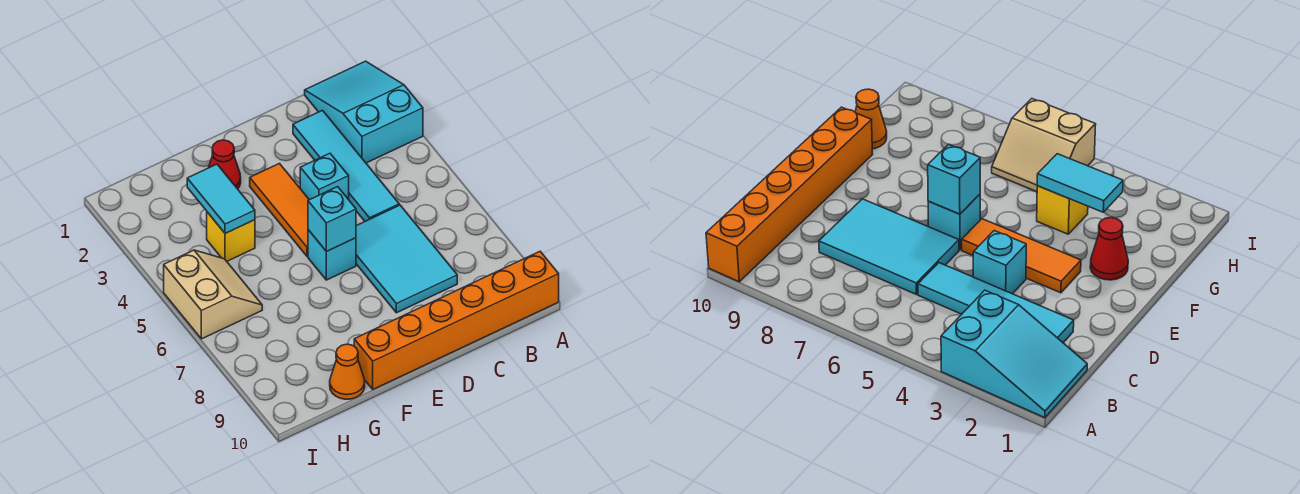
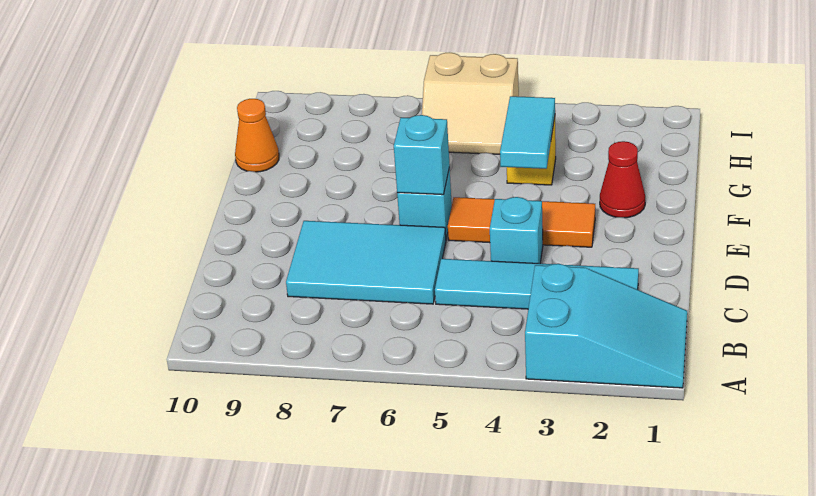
orange 1x6 brick [354,252,559,389] -> none
cyan 1x2 tile [187,164,255,234] -> cyan 1x2 tile turned to [500,96,555,169]

